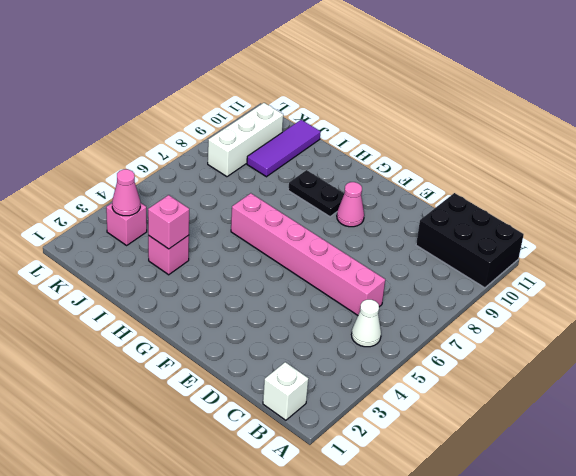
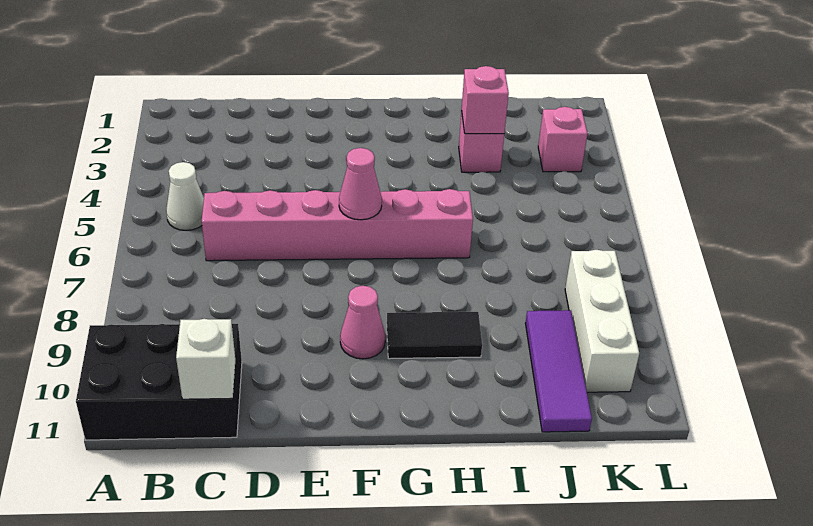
white 1x1 brick [263,362,308,420] -> white 1x1 brick moved to [176,319,235,399]
black 1x2 plate [288,170,344,217] -> black 1x2 tile [387,312,482,359]
pink 1x1 cone [112,169,140,216] -> pink 1x1 cone moved to [339,148,382,220]

